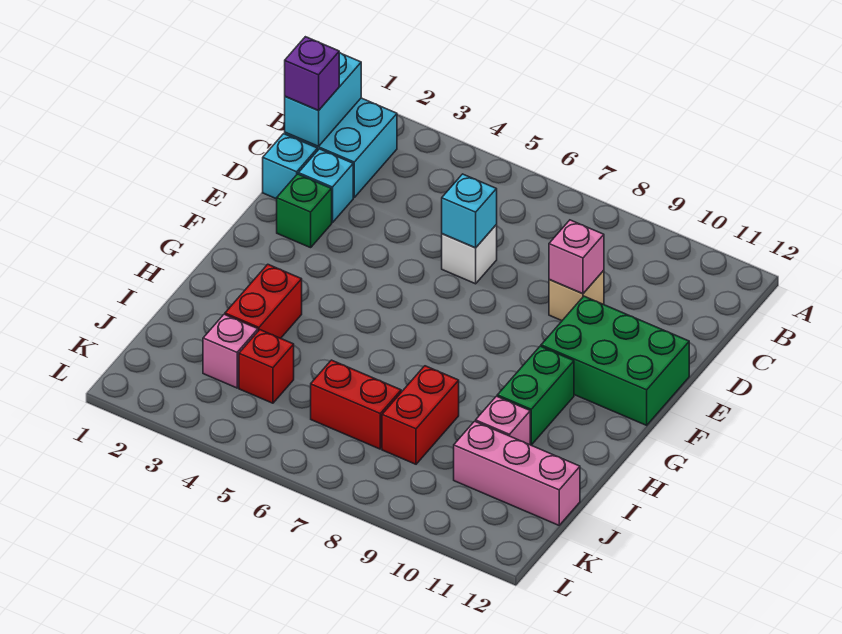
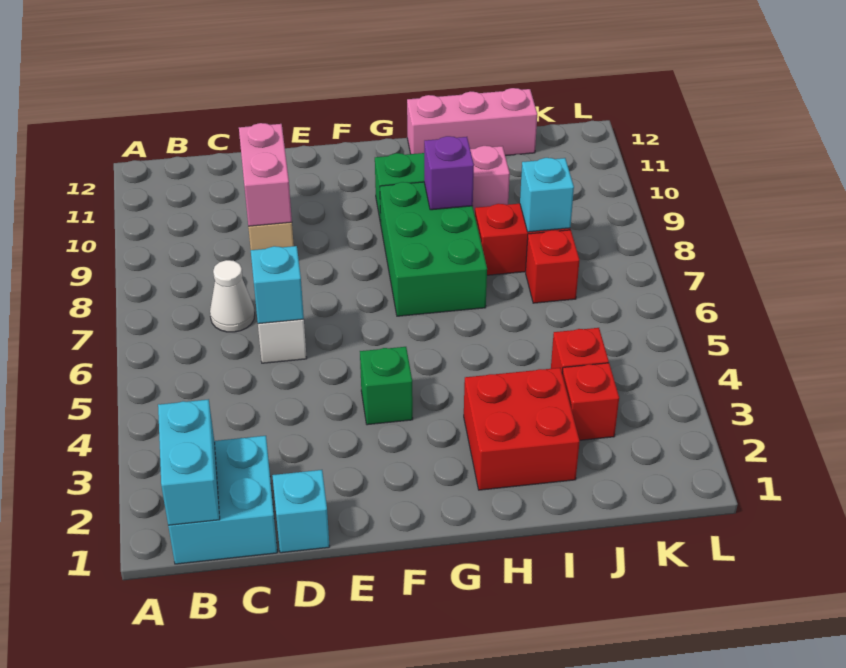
cyan 1x2 brick [285,53,361,146] -> cyan 1x2 brick turned to [158,399,220,525]
purple 1x1 brick [285,37,339,111] -> purple 1x1 brick moved to [424,136,474,210]
none -> white 1x1 cone [210,260,255,332]
cyan 1x1 brick [298,149,353,223] -> cyan 1x1 brick moved to [520,158,574,232]
pink 1x1 brick [549,220,604,294] -> pink 1x2 brick [239,123,292,226]
green 1x1 brick [277,174,332,248] -> green 1x1 brick moved to [360,347,413,425]
green 2x3 brick [541,296,689,425] -> green 2x3 brick moved to [380,182,487,316]
red 1x2 brick [225,264,302,338] -> red 2x2 brick [464,368,580,490]
pink 1x1 brick [203,314,258,388] -> red 1x1 brick [562,363,619,440]
red 1x2 brick [311,360,401,449] -> red 1x1 brick [526,230,579,303]
pink 1x3 brick [454,421,580,525] -> pink 1x3 brick turned to [407,88,537,156]

